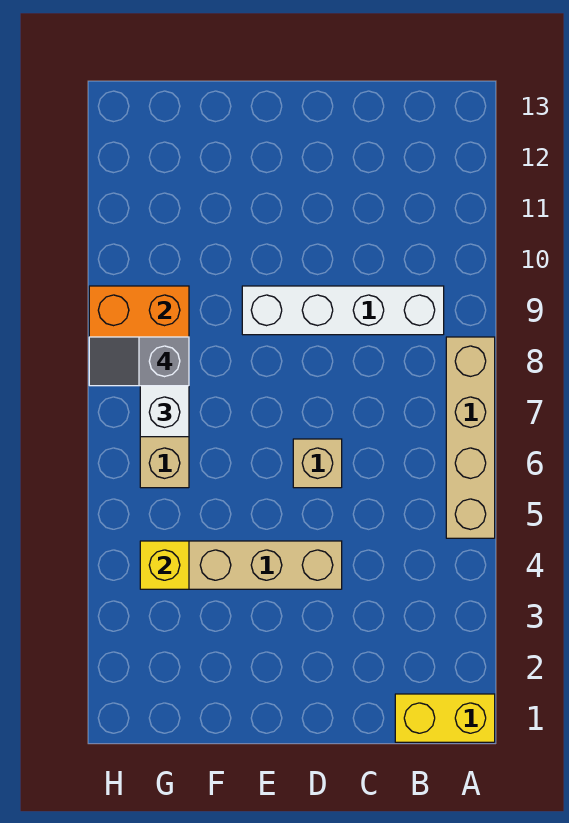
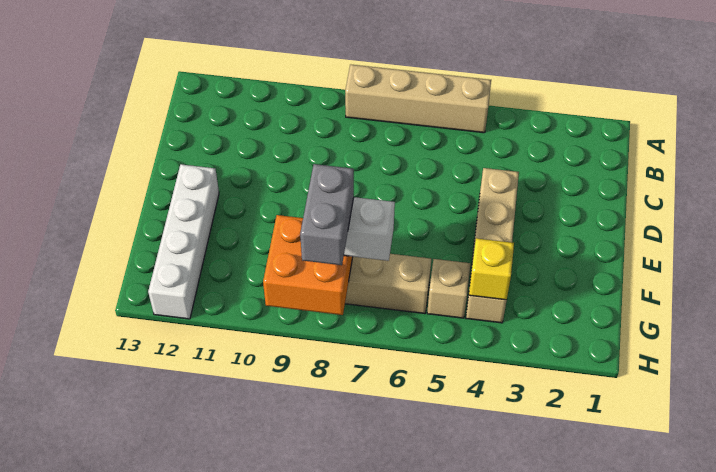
yellow 1x2 brick [395,694,495,742] -> none
white 1x4 brick [242,286,444,335] -> white 1x4 brick moved to [148,164,219,319]
tan 1x1 brick [293,439,342,488] -> tan 1x1 brick moved to [427,259,470,318]
grey 1x2 slope [89,337,189,386] -> grey 1x2 brick [300,164,354,265]

